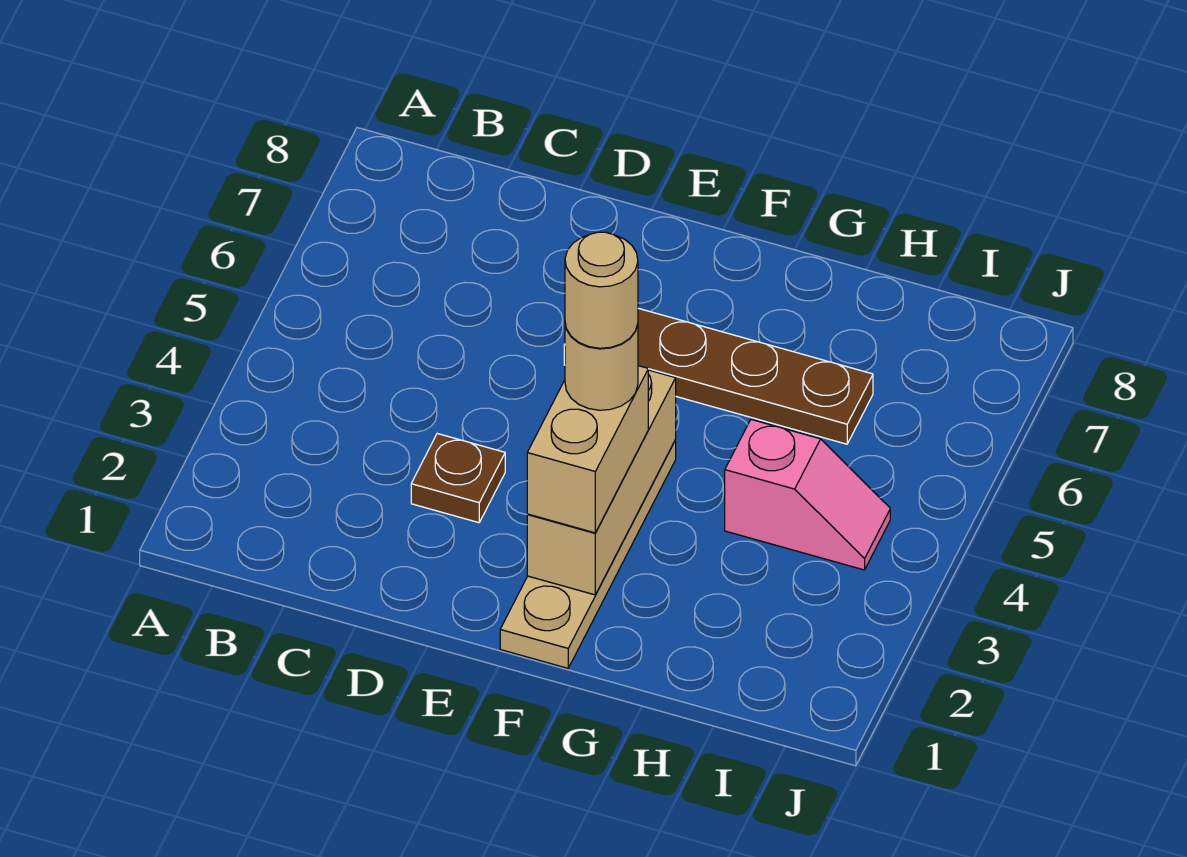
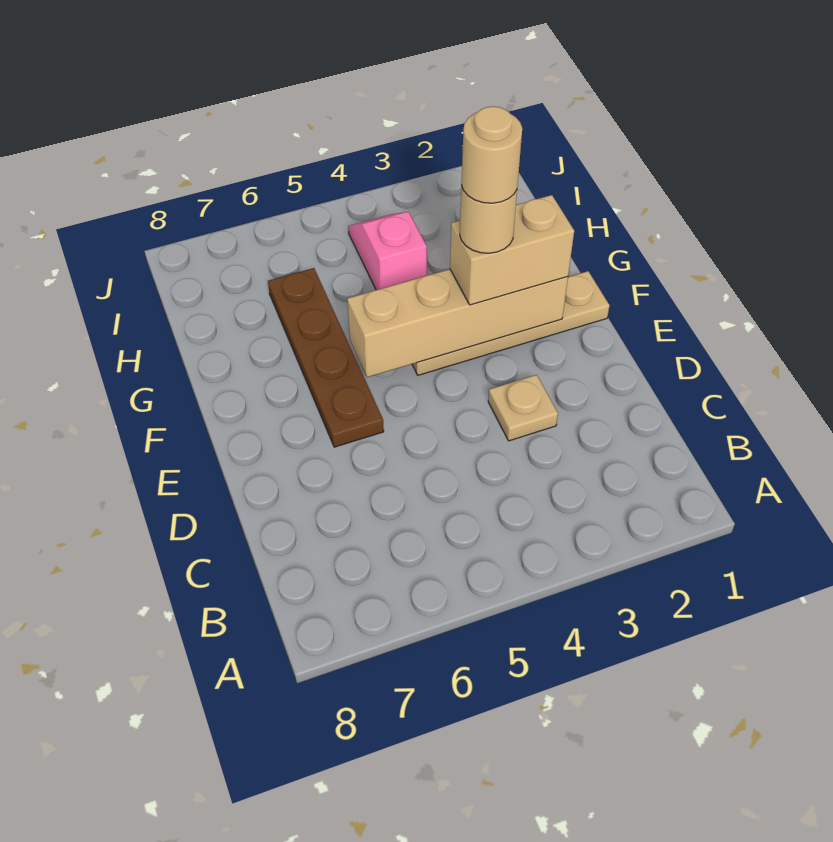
brown 1x1 plate [411,434,505,523] -> tan 1x1 plate [488,375,558,441]
tan 1x3 brick [527,370,676,595] -> tan 1x4 brick [347,269,568,377]

